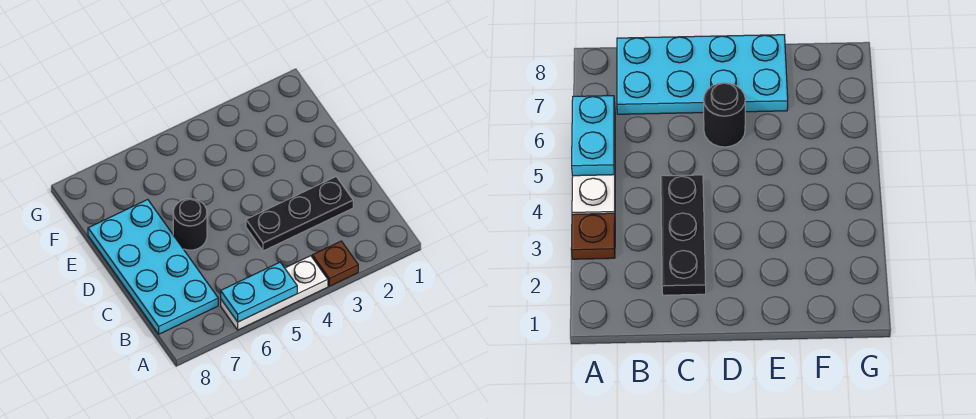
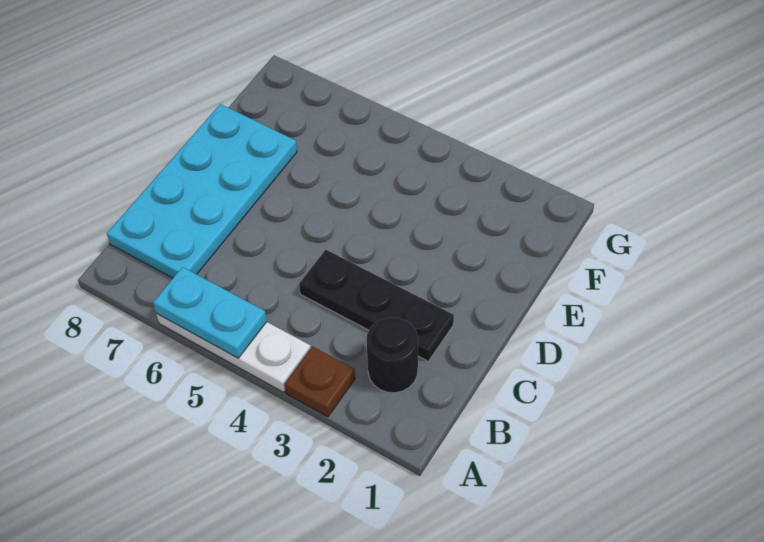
black 1x1 round brick [173,199,207,250] -> black 1x1 round brick moved to [366,317,418,393]

